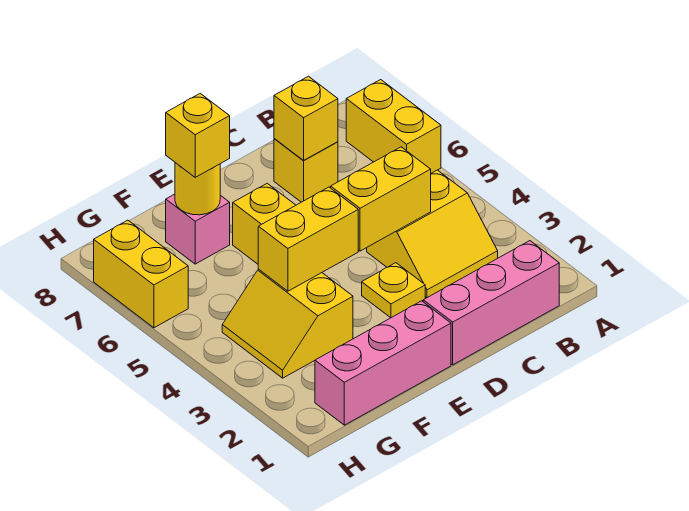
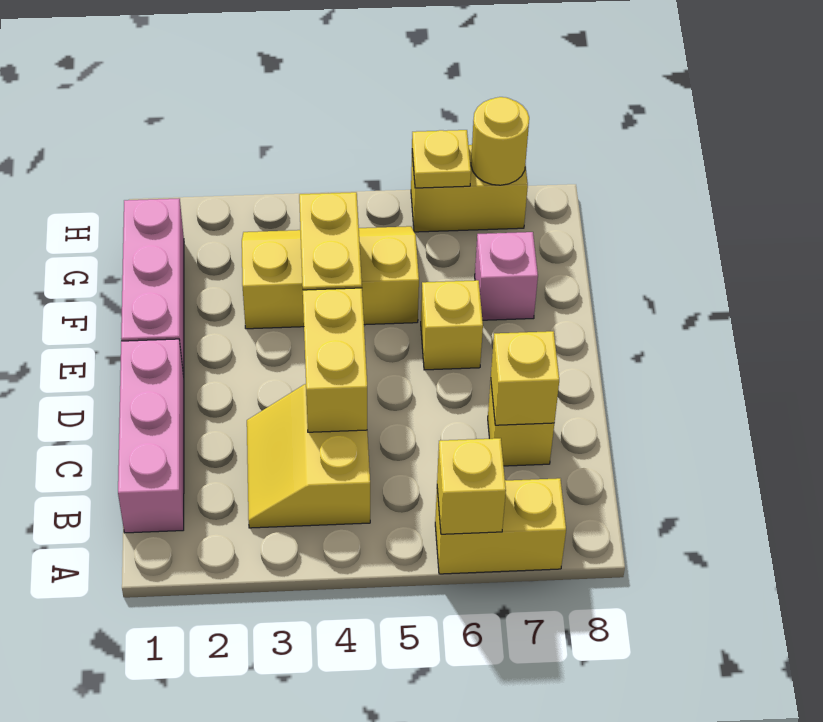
yellow 1x1 plate [362,263,425,318] -> yellow 1x1 plate moved to [412,130,471,188]
yellow 2x2 slope [222,270,353,378] -> yellow 2x3 slope [242,226,419,329]
yellow 1x1 round brick [175,163,220,215] -> yellow 1x1 round brick moved to [471,97,529,185]
yellow 1x1 brick [166,94,230,177] -> yellow 1x1 brick moved to [437,438,506,534]

